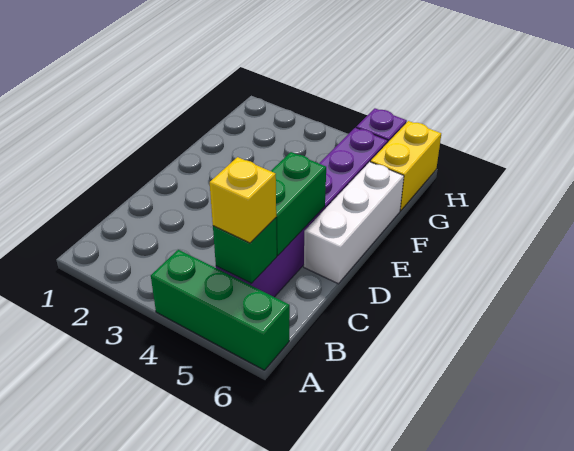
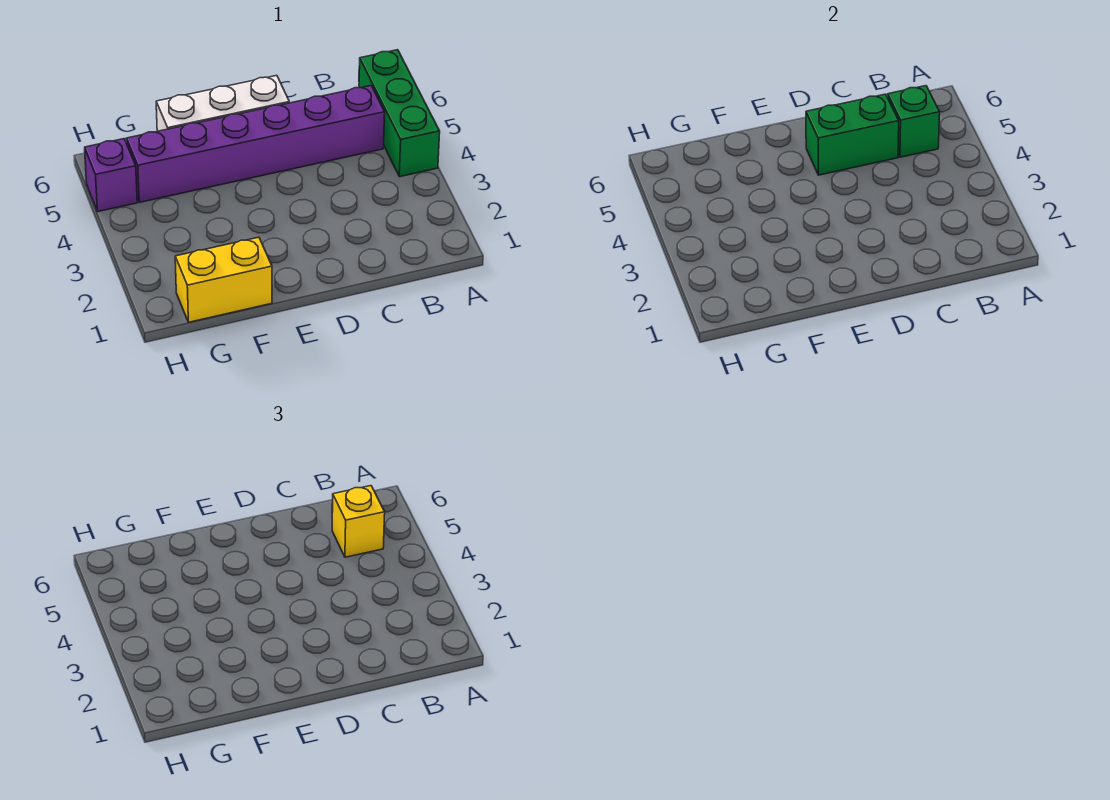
yellow 1x2 brick [371,121,441,211] -> yellow 1x2 brick moved to [175,237,272,322]

